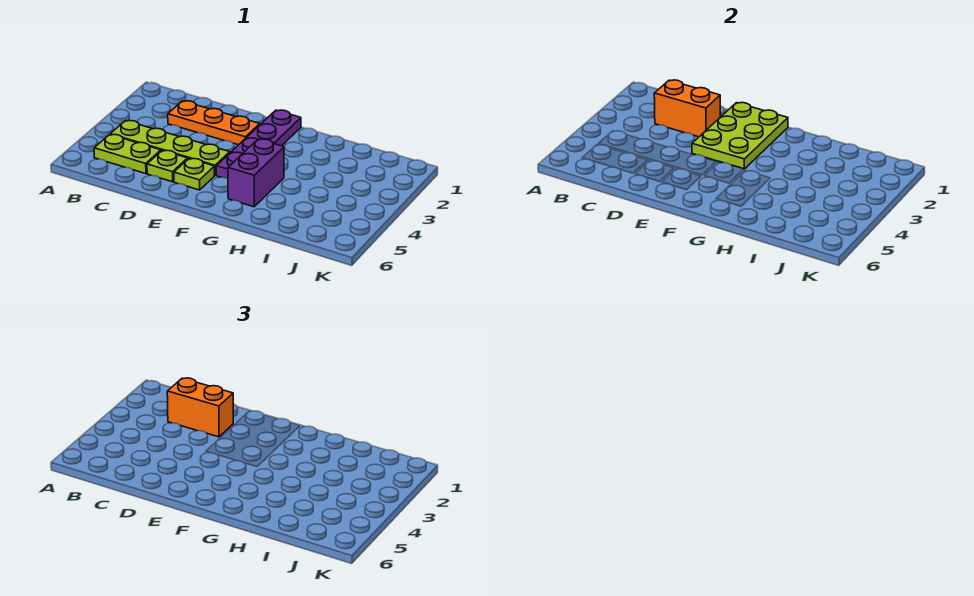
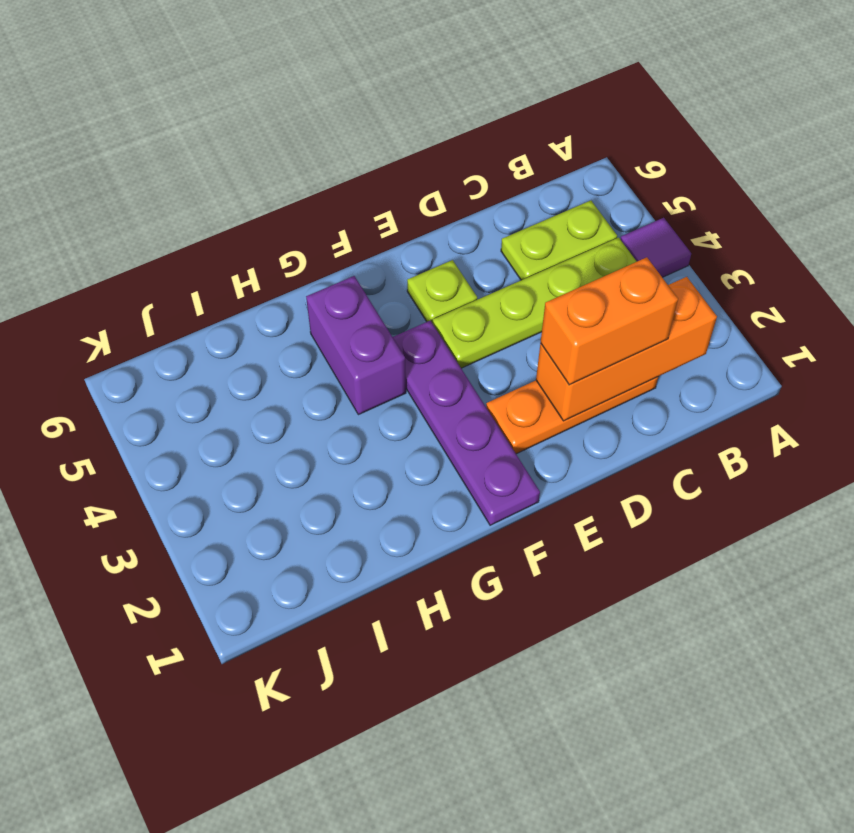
none -> purple 1x1 tile [620,218,691,277]
orange 1x2 brick [654,80,720,137] -> orange 1x3 brick [536,277,717,421]
lime 1x1 plate [147,150,188,182] -> none
lime 2x3 plate [692,103,788,169] -> none

